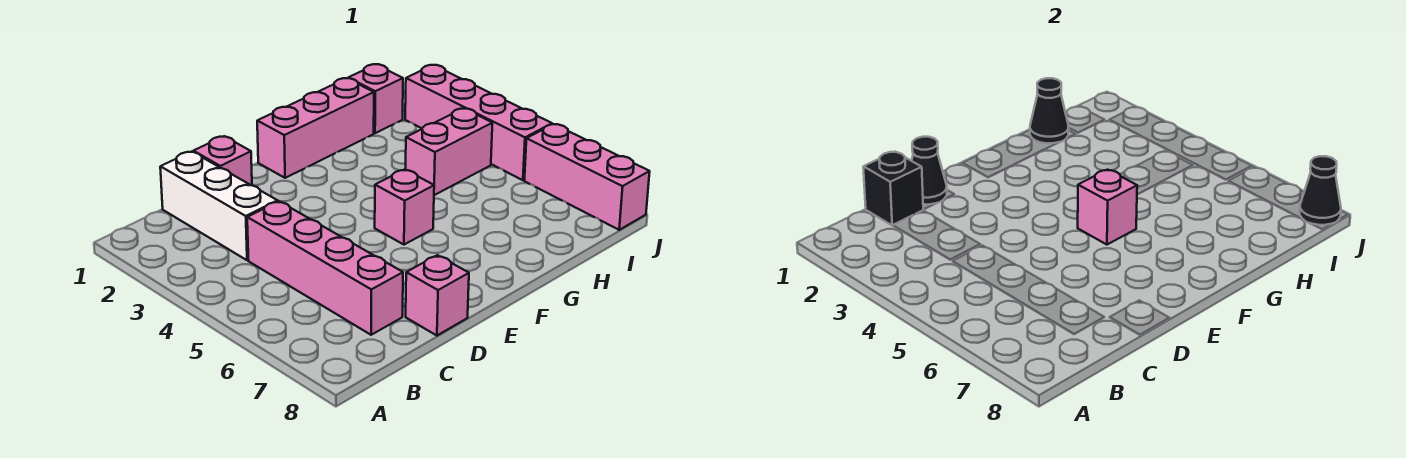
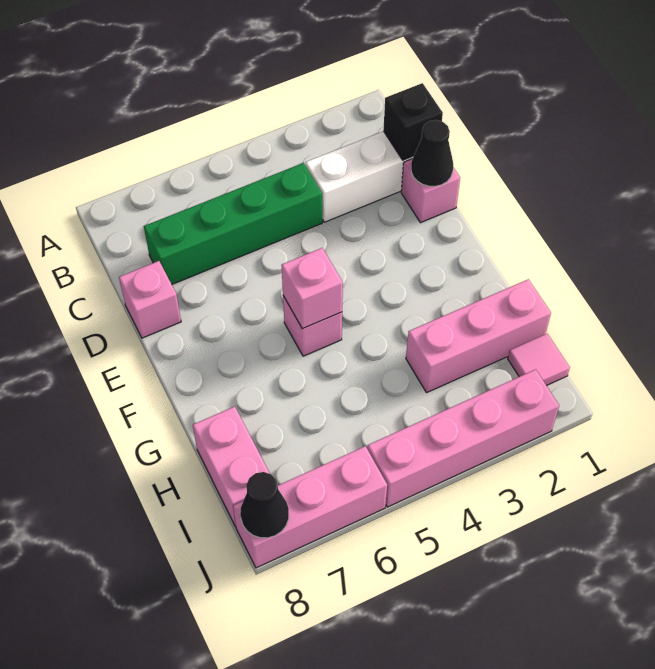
pink 1x4 brick [247,201,403,335] -> green 1x4 brick [144,163,322,284]
pink 1x3 brick [257,78,374,178] -> pink 1x3 brick turned to [406,279,551,393]
black 1x1 cone [1030,78,1069,143] -> none
pink 1x2 brick [406,108,492,195] -> pink 1x2 brick moved to [193,407,270,527]
pink 1x1 brick [349,64,403,133] -> pink 1x1 tile [508,334,570,386]

